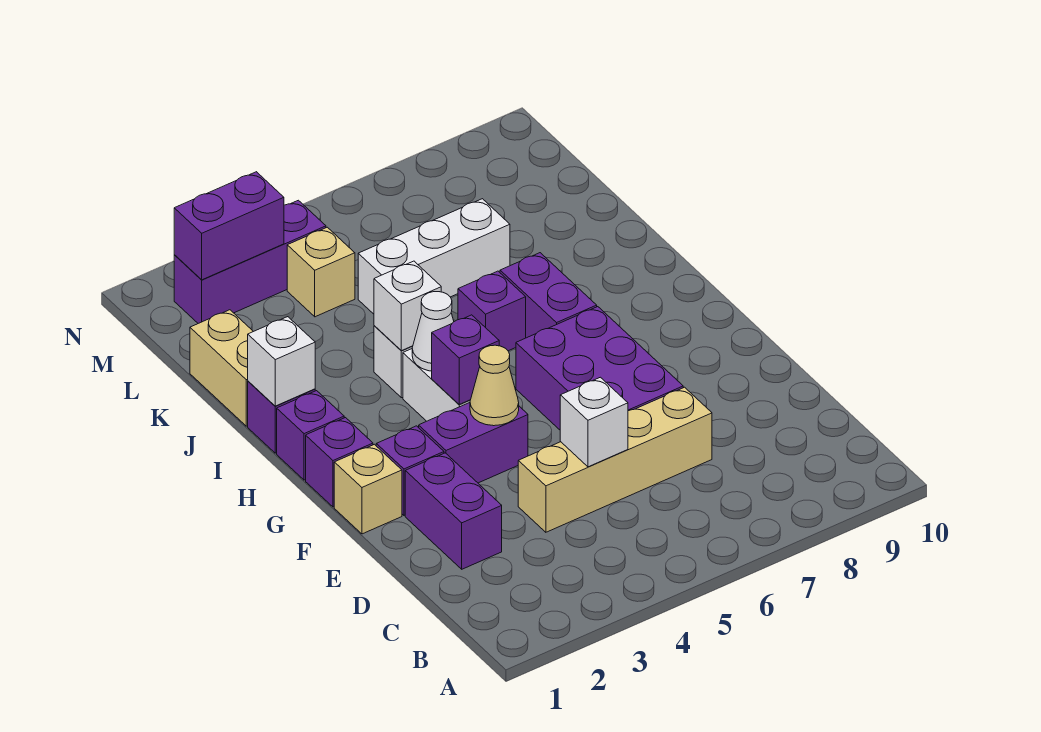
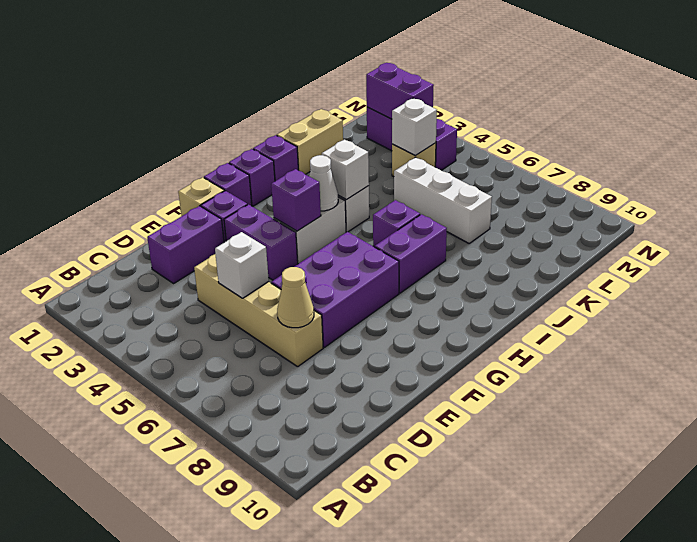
tan 1x1 cone [470,345,519,426] -> tan 1x1 cone moved to [277,267,314,328]
white 1x1 brick [248,317,315,406] -> white 1x1 brick moved to [392,98,437,156]

